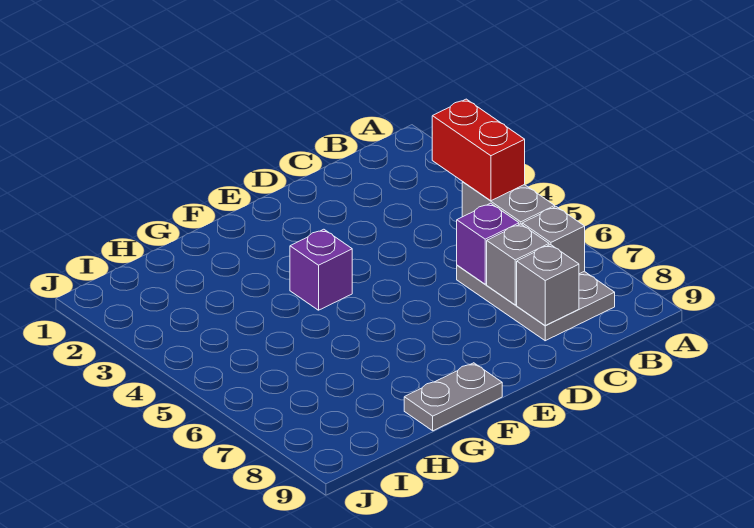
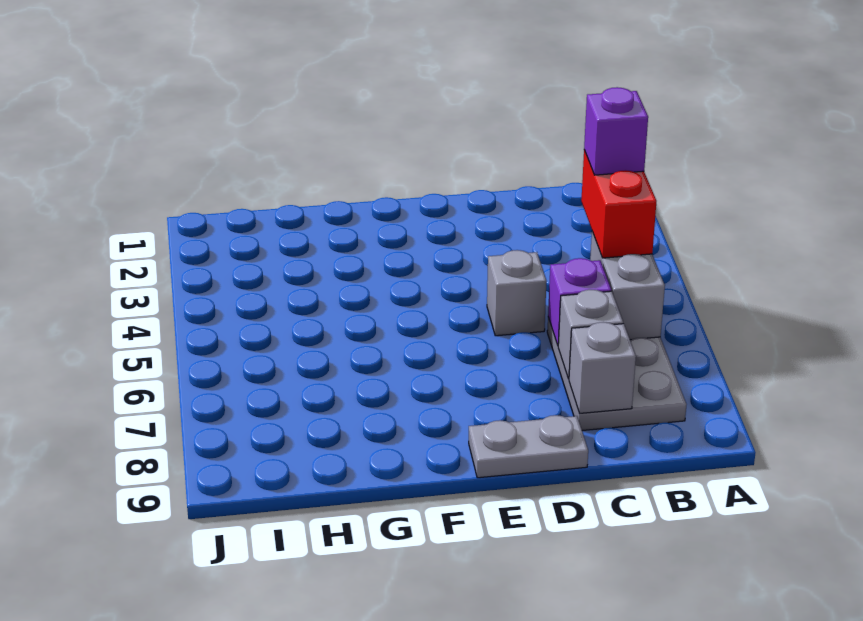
grey 1x1 brick [522,207,585,274] -> grey 1x1 brick moved to [487,250,547,336]
purple 1x1 brick [290,229,352,310] -> purple 1x1 brick moved to [584,87,648,175]
grey 1x2 plate [404,363,502,431] -> grey 1x2 plate moved to [469,415,588,478]

